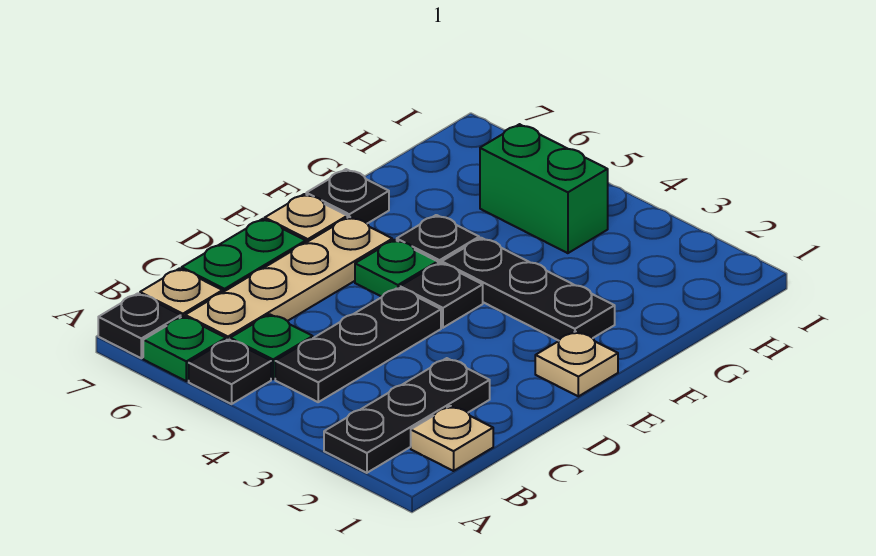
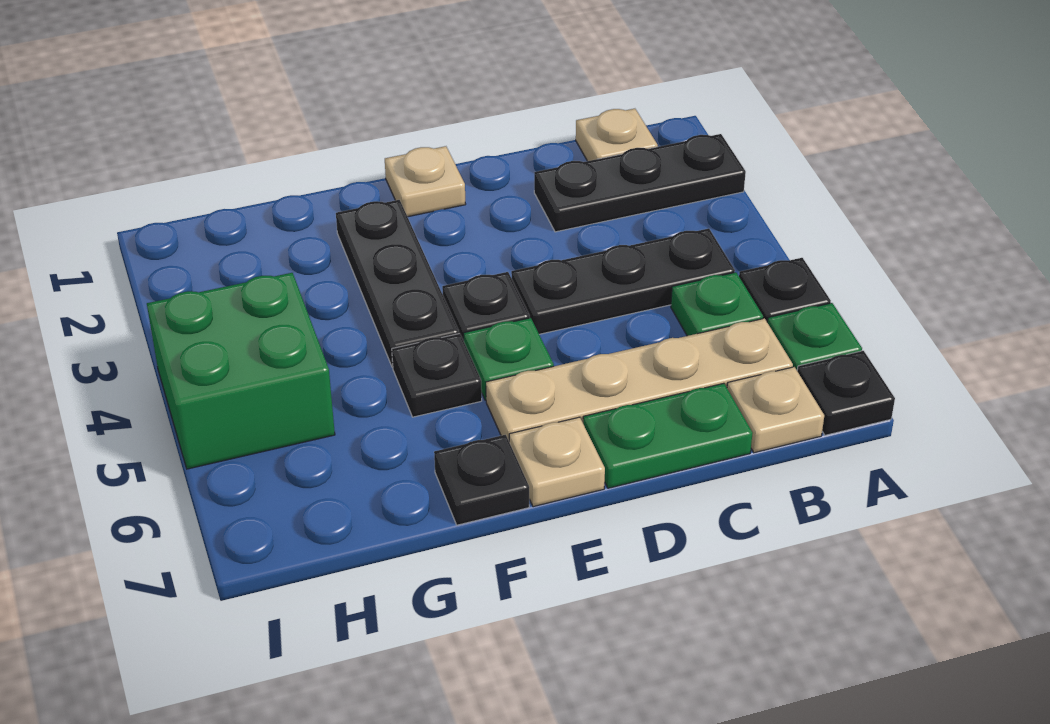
green 1x2 brick [480,124,608,253] -> green 2x2 brick [147,273,335,469]

